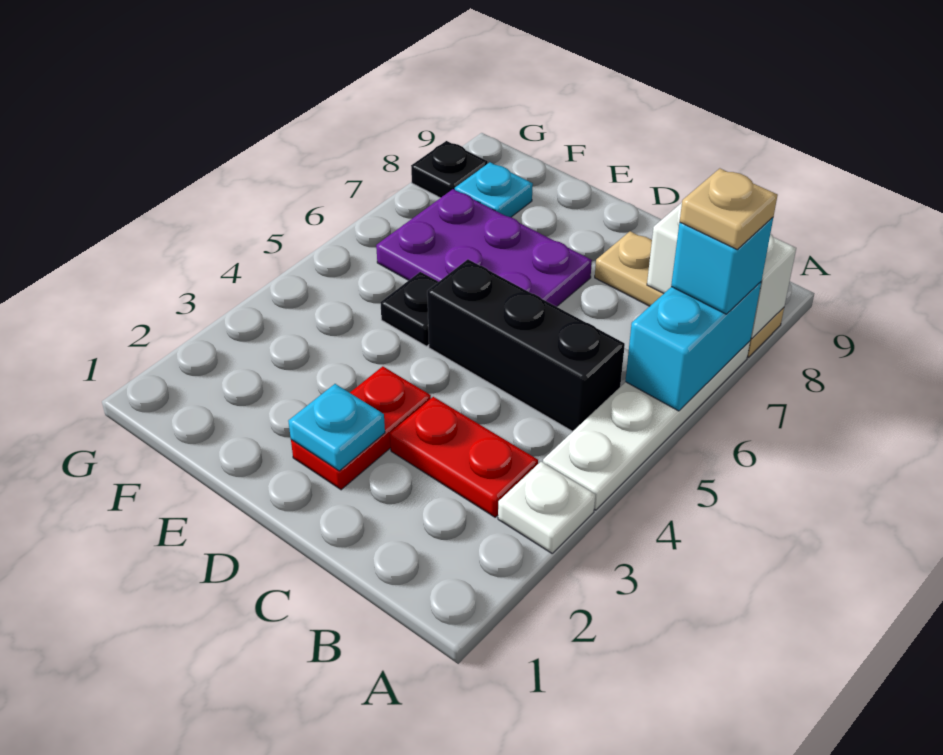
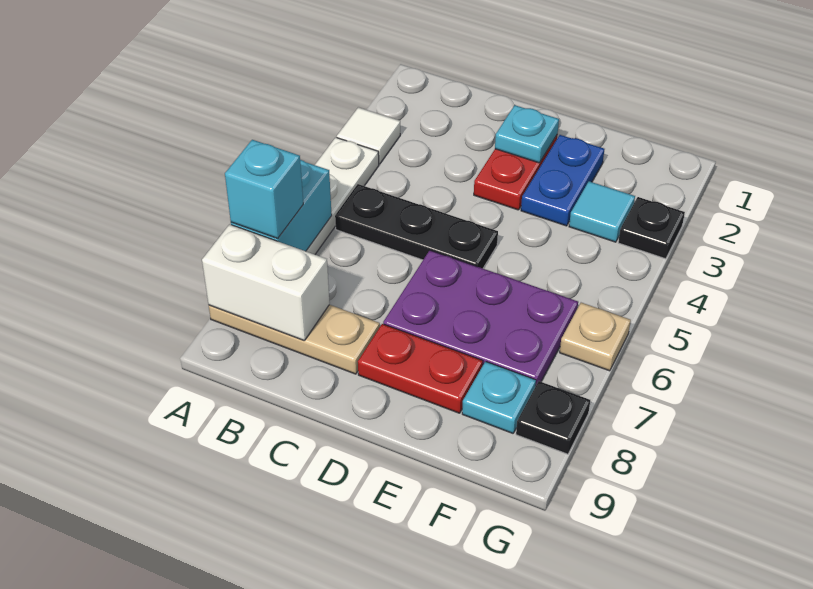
white 1x1 plate [498,462,595,553] -> white 1x1 tile [337,107,400,164]
tan 1x1 plate [680,168,778,249] -> tan 1x1 plate moved to [560,303,631,371]
red 1x2 plate [390,397,538,517] -> red 1x2 plate moved to [358,324,483,413]
black 1x3 brick [427,259,625,432] -> black 1x3 plate [335,184,498,268]
none -> blue 1x2 plate [521,135,605,226]
black 1x1 plate [380,272,438,346] -> black 1x1 plate moved to [618,197,685,259]
none -> cyan 1x1 tile [569,181,635,242]

